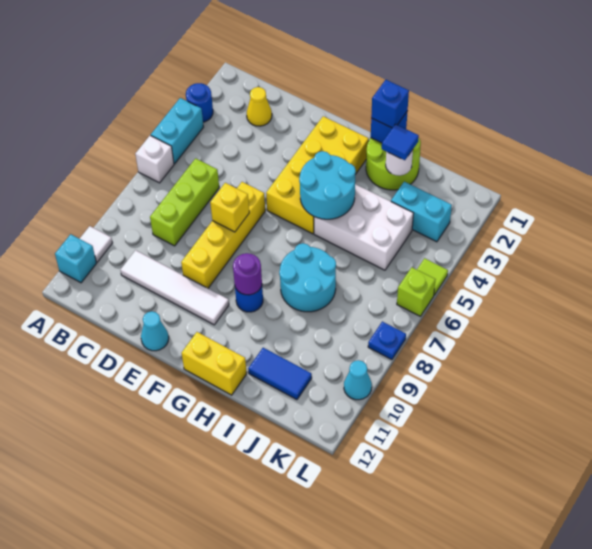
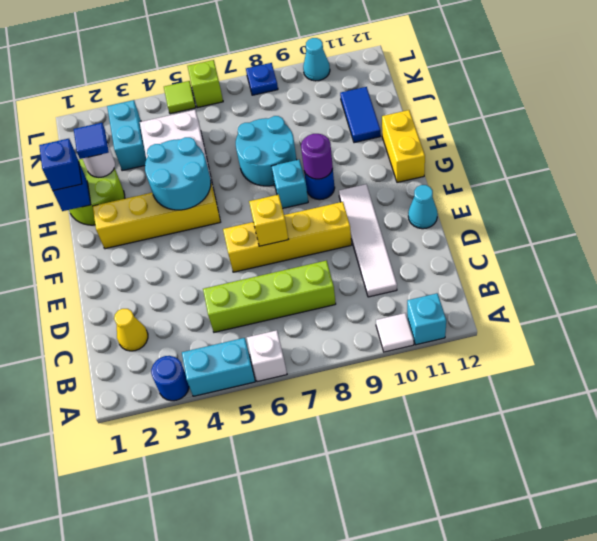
lime 1x3 brick [150,158,219,246] -> lime 1x4 brick [203,260,336,332]
yellow 2x4 brick [266,116,369,234] -> yellow 1x4 brick [93,183,221,249]
none -> cyan 1x1 brick [272,160,308,208]

